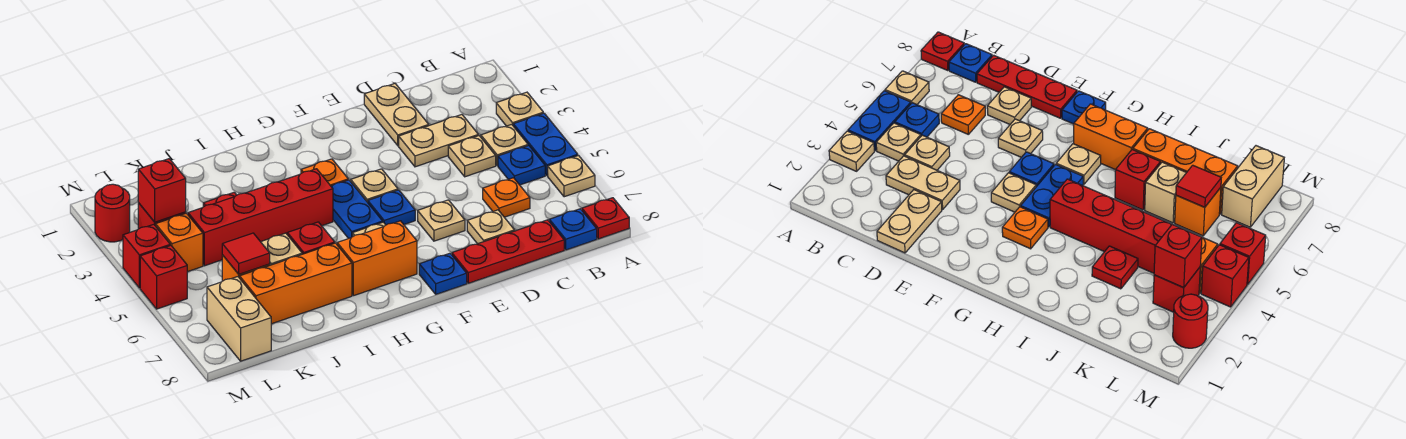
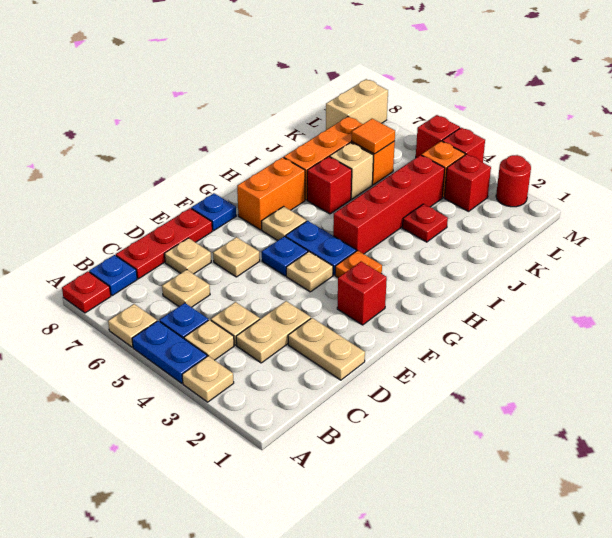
orange 1x1 plate [483,178,530,217] -> tan 1x1 plate [162,270,210,307]
red 1x1 tile [222,233,270,274] -> orange 1x1 tile [352,119,395,154]
red 1x1 brick [138,159,186,222] -> red 1x1 brick moved to [337,262,387,325]
tan 1x2 brick [207,277,271,361] -> tan 1x2 brick turned to [326,79,388,130]

